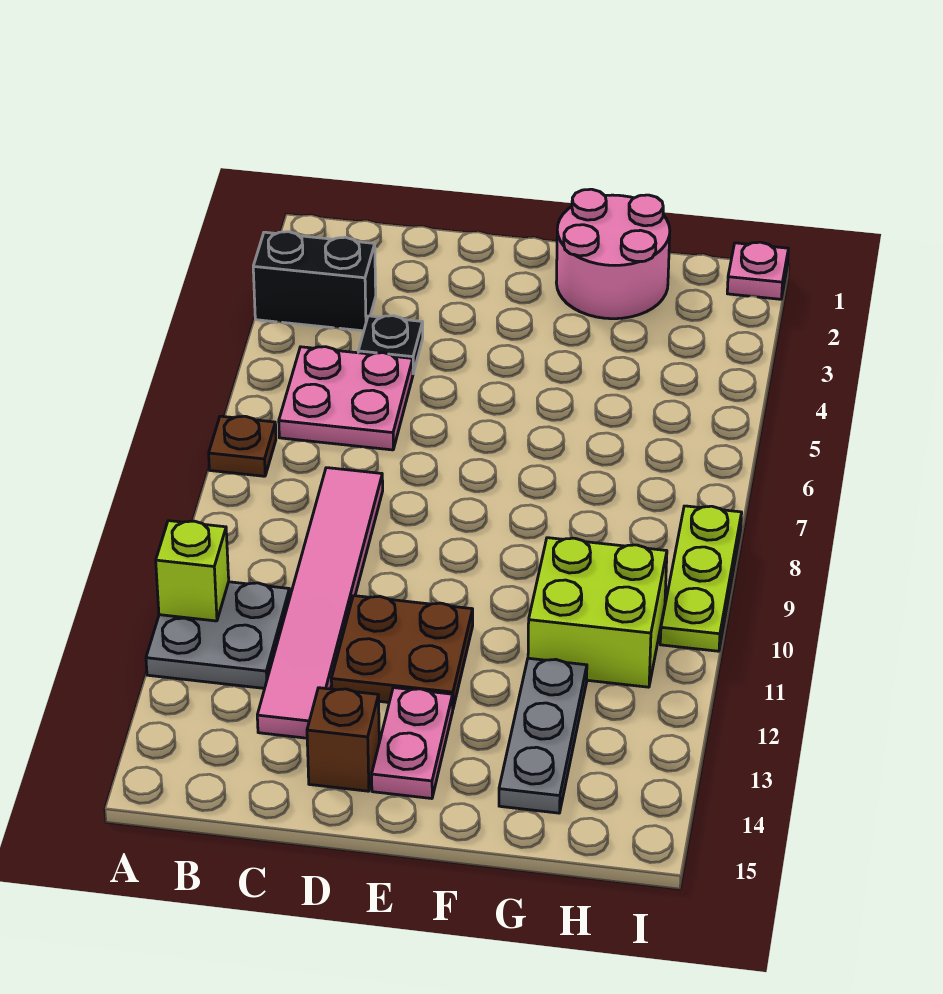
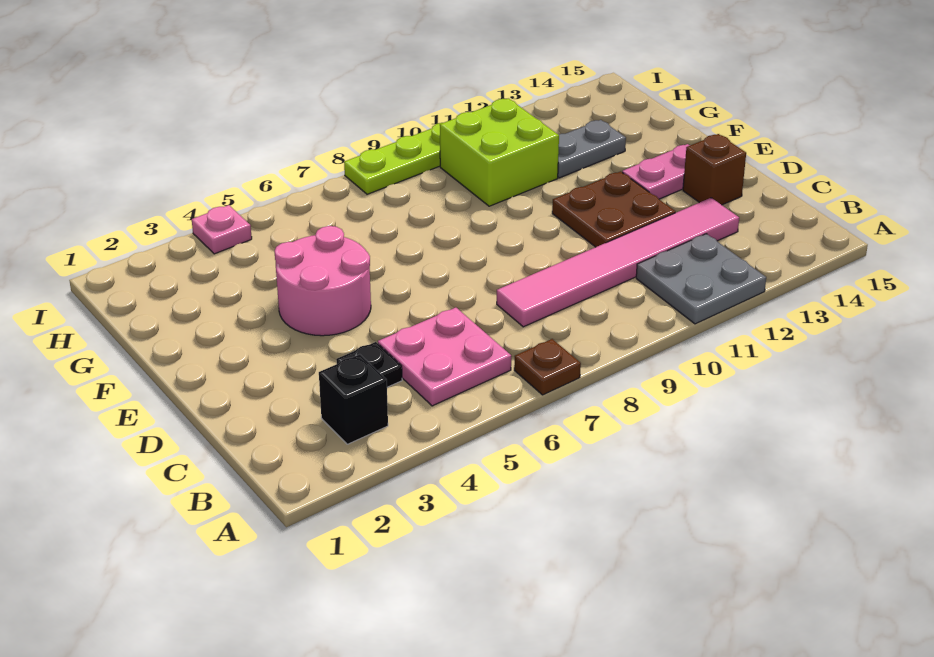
black 1x2 brick [253,232,376,331] -> black 1x1 brick [319,354,388,444]
lime 1x1 brick [156,521,229,621] -> none
pink 2x2 round brick [556,189,670,319] -> pink 2x2 round brick moved to [275,226,371,336]
grey 1x3 plate [499,658,587,813] -> grey 1x2 plate [558,120,626,178]
pink 1x1 plate [727,242,788,299] -> pink 1x1 plate moved to [192,205,252,254]

